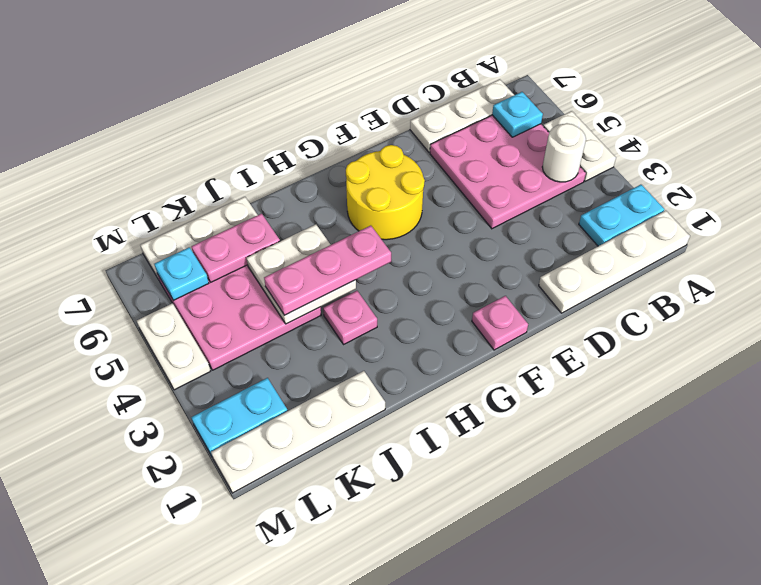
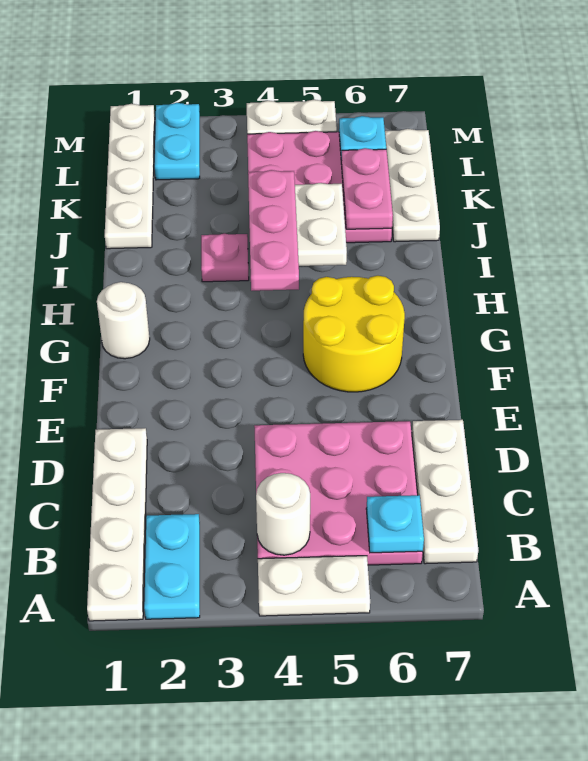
pink 1x1 plate [472,296,528,350] -> none
none -> white 1x1 round brick [97,282,150,359]

